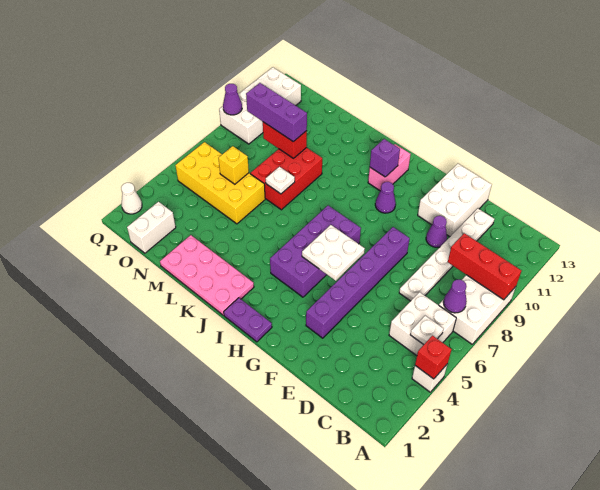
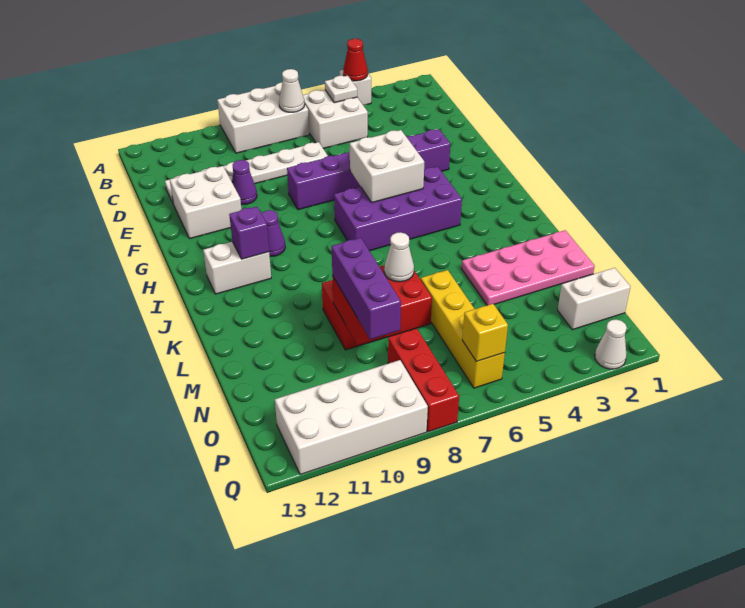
red 1x1 brick [415,336,452,379] -> red 1x1 cone [343,39,368,81]
red 1x3 brick [448,233,521,300] -> red 1x3 brick moved to [388,328,459,432]
purple 1x1 cone [443,280,467,313] -> white 1x1 cone [279,69,305,112]
white 2x3 brick [418,164,492,237] -> white 2x2 brick [170,166,241,239]
white 2x2 plate [302,225,365,281] -> white 2x2 brick [350,130,424,203]
purple 1x2 plate [224,298,272,342] -> none
pink 1x2 brick [368,144,411,191] -> white 1x2 brick [203,242,271,294]
pink 2x4 plate [160,235,254,315] -> pink 2x4 plate turned to [461,230,595,305]
white 1x1 plate [266,167,295,194] -> white 1x1 cone [384,232,414,282]
yellow 2x4 brick [175,142,265,224] -> yellow 1x4 brick [421,270,505,388]
yellow 1x1 brick [218,146,249,184] -> yellow 1x1 brick moved to [462,304,508,362]
purple 1x1 cone [223,84,242,115] -> none

